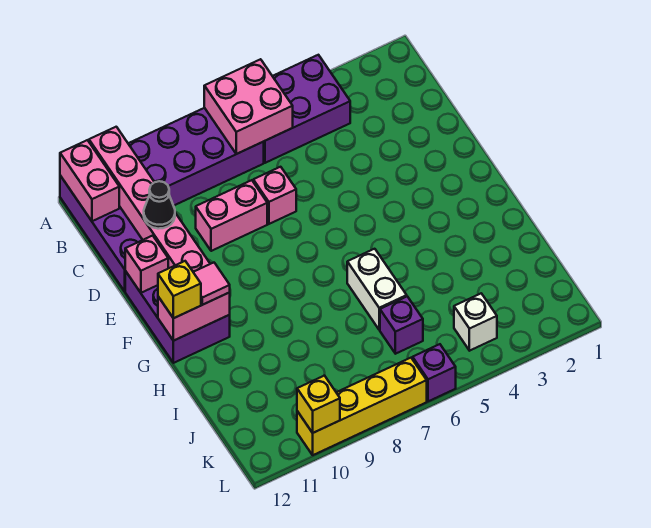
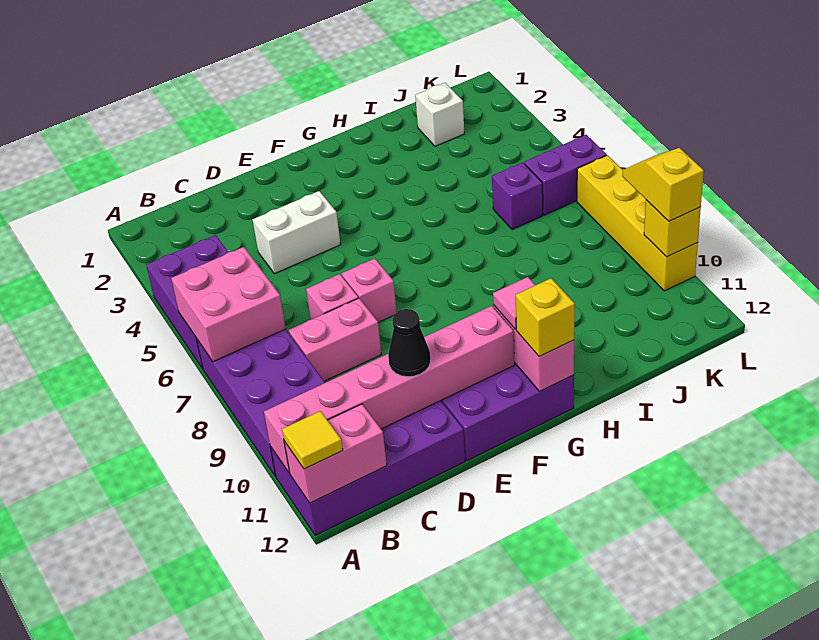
none -> yellow 1x1 tile [282,411,343,469]
pink 1x2 brick [196,180,267,251] -> pink 1x2 brick turned to [288,298,382,381]
pink 1x1 brick [125,236,168,293] -> pink 1x1 brick moved to [342,258,397,323]
white 1x2 brick [347,249,407,330] -> white 1x2 brick moved to [253,191,341,274]
white 1x1 brick [454,293,497,351] -> white 1x1 brick moved to [415,83,464,146]
purple 1x1 brick [413,344,456,401] -> purple 1x2 brick [524,135,607,215]
none -> yellow 1x2 slope [622,148,704,221]

